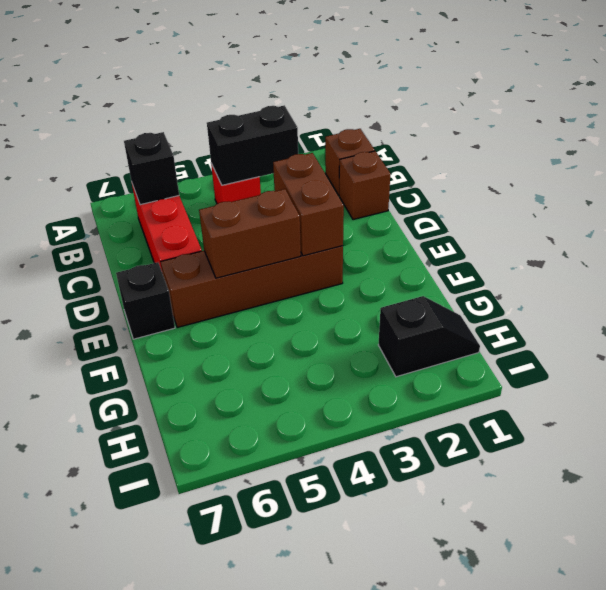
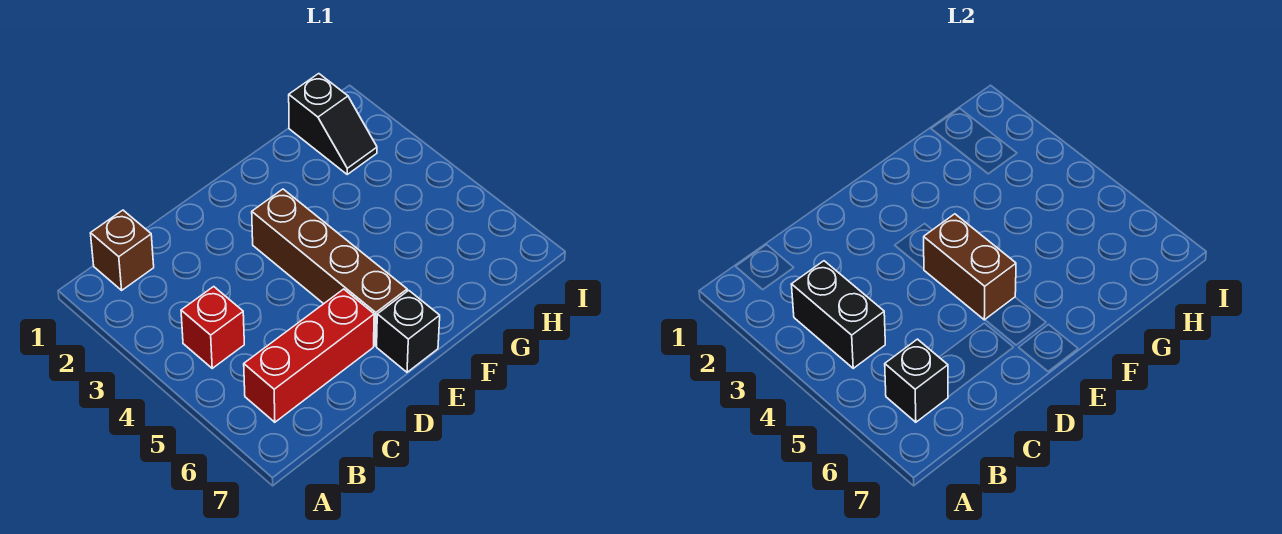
brown 1x1 brick [339,151,390,220] -> none
brown 1x2 brick [273,153,344,256] -> none
black 1x2 slope [378,296,480,377] -> black 1x2 slope turned to [289,74,377,174]

